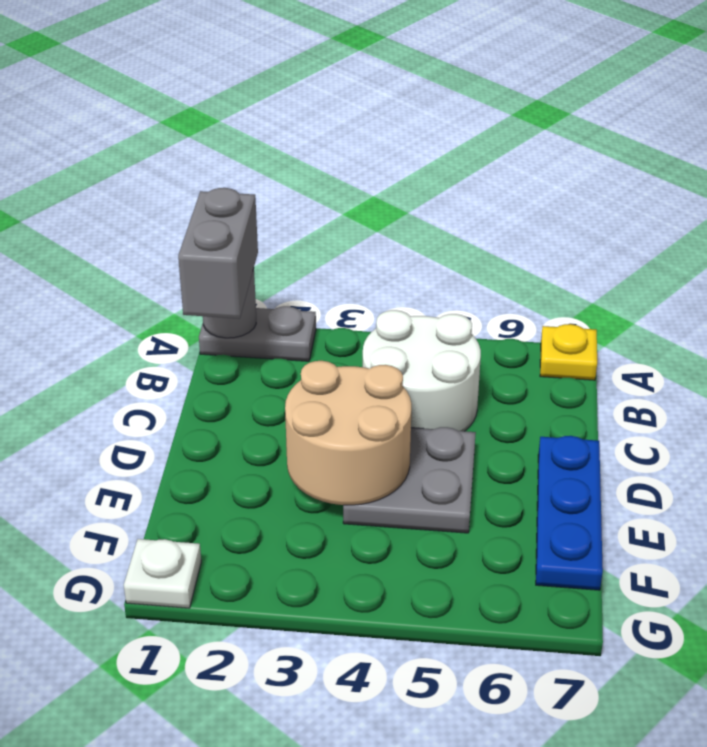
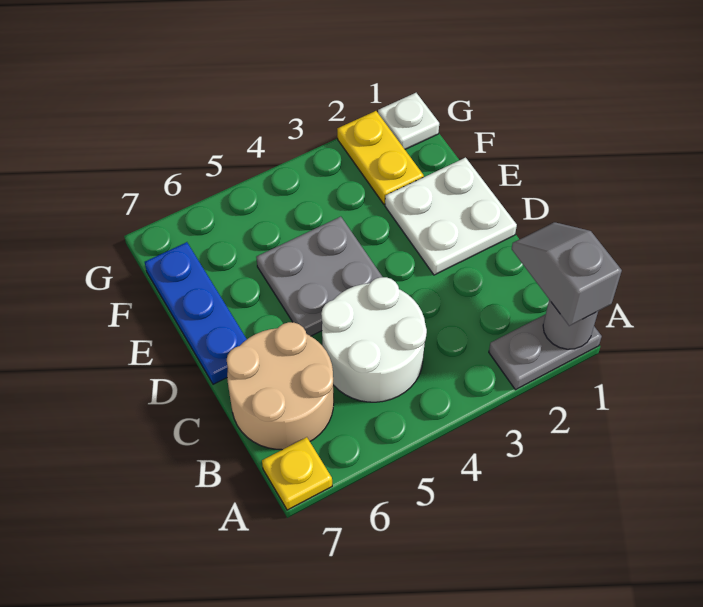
grey 1x2 brick [178,188,258,319] -> grey 1x2 slope [512,222,622,326]
none -> white 2x2 plate [385,158,517,275]
tan 2x2 round brick [285,361,411,505] -> tan 2x2 round brick moved to [227,322,334,450]
none -> yellow 1x2 plate [337,111,424,204]

